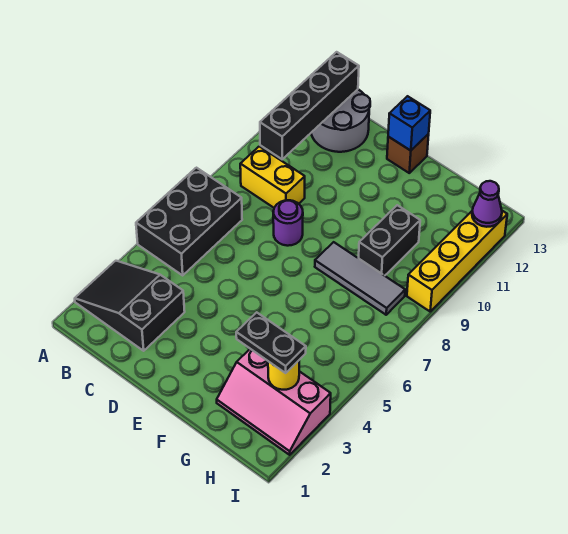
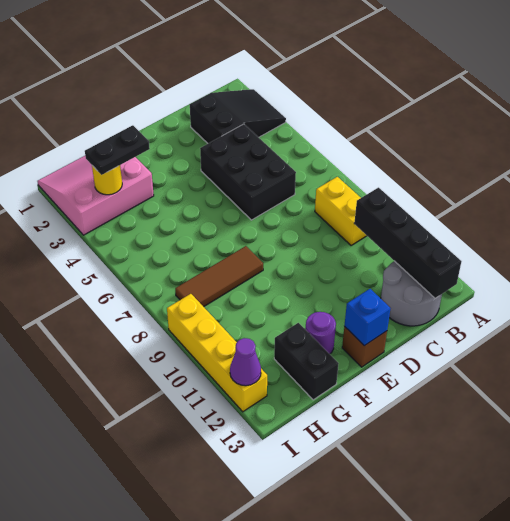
black 2x3 brick [136,168,242,275] -> black 2x3 brick moved to [200,124,296,220]
yellow 1x2 brick [240,146,305,208] -> yellow 1x2 brick turned to [315,177,367,246]
purple 1x1 round brick [273,200,303,246] -> purple 1x1 round brick moved to [306,312,336,354]
grey 1x3 tile [315,242,405,315] -> brown 1x3 tile [175,246,263,307]
pink 2x3 slope [217,349,331,455] -> pink 3x3 slope [37,156,154,235]
black 1x2 brick [359,205,420,276] -> black 1x2 brick moved to [274,323,339,400]

